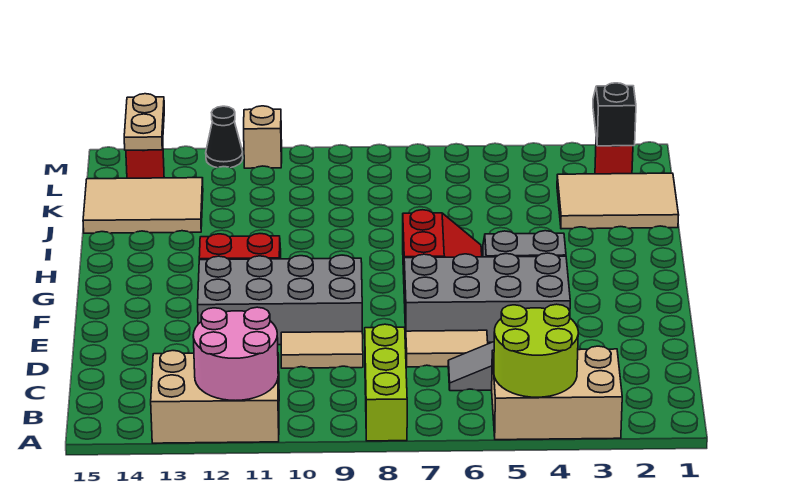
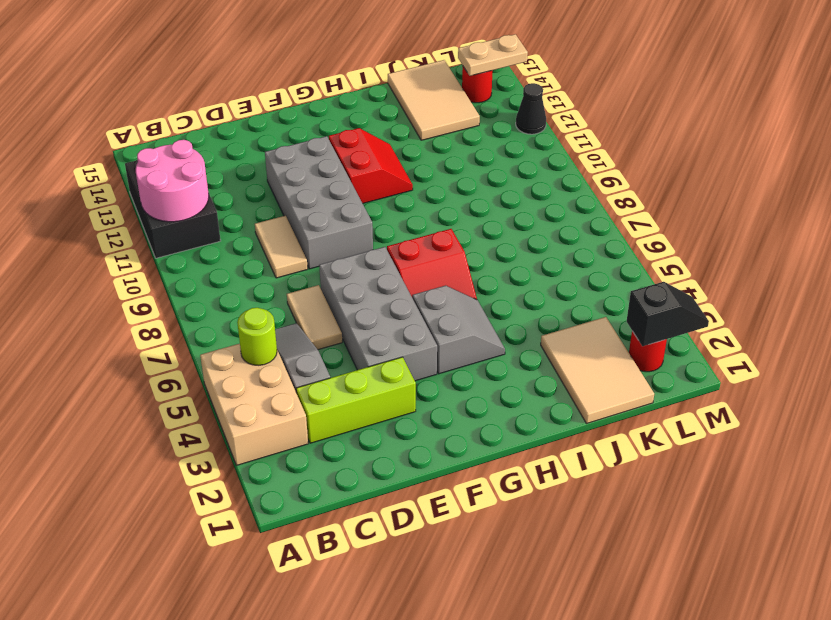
lime 2x2 round brick [494,304,578,397] -> lime 1x1 round brick [237,308,277,365]
lime 1x3 brick [365,324,407,441] -> lime 1x3 brick moved to [296,357,416,443]
tan 2x3 brick [151,351,279,443] -> black 2x3 brick [125,160,221,258]
tan 1x1 brick [244,106,282,168] -> none

